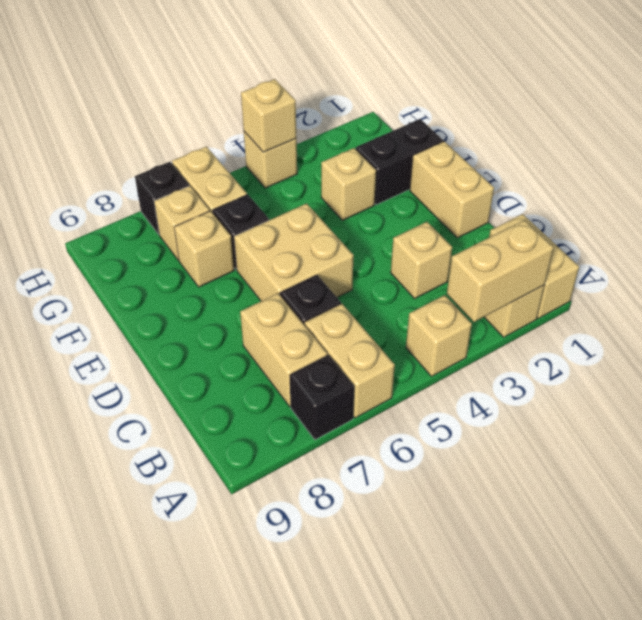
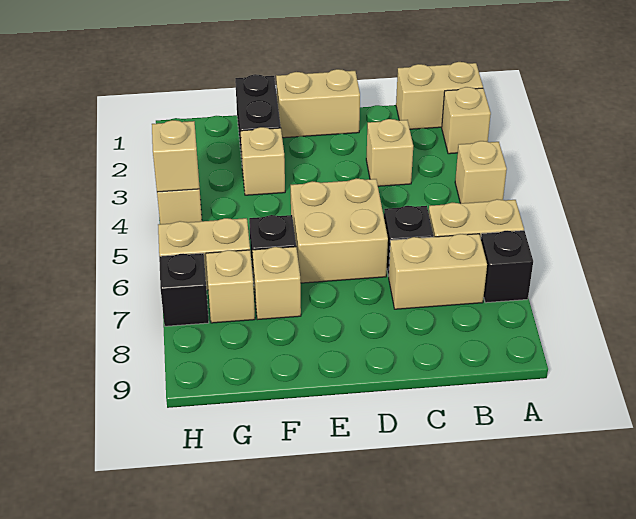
tan 1x2 brick [447,220,554,322] -> none

